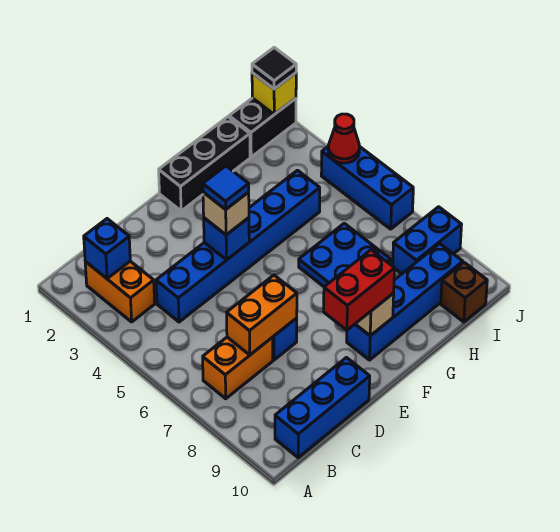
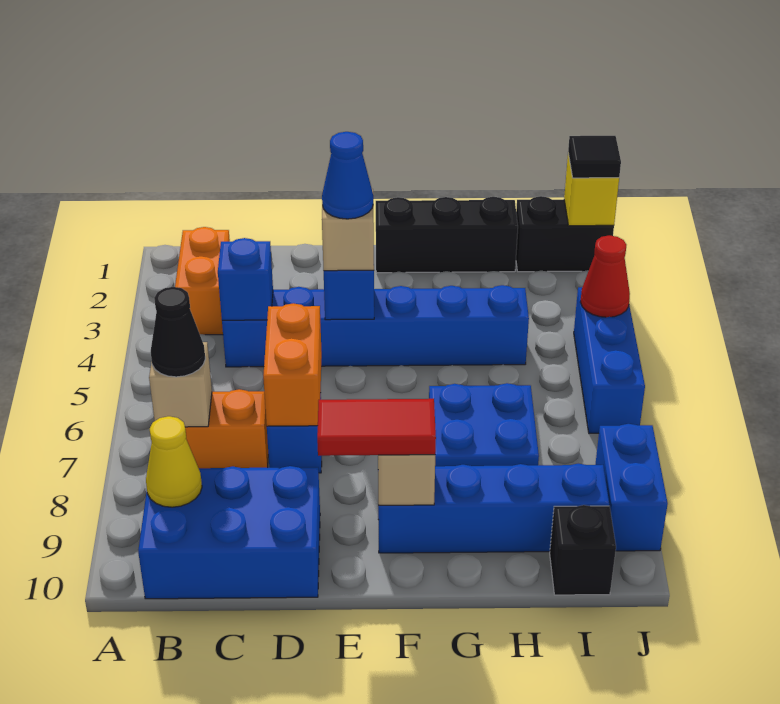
blue 1x1 brick [84,219,130,278] -> blue 1x1 brick moved to [218,238,273,320]
none -> tan 1x1 brick [149,342,212,427]
none -> black 1x1 cone [151,287,205,377]
none -> yellow 1x1 cone [146,416,202,507]
blue 1x3 brick [275,358,370,458] -> blue 2x3 brick [138,466,320,599]
orange 1x2 brick [227,275,297,355] -> orange 1x2 brick turned to [263,303,322,426]
blue 1x1 tile [203,166,249,209] -> blue 1x1 cone [322,132,373,219]
red 1x2 brick [324,250,395,330] -> red 1x2 tile [317,399,436,456]
blue 1x2 brick [393,207,462,274] -> blue 1x2 brick turned to [595,424,668,551]
brown 1x1 brick [441,263,487,322] -> black 1x1 brick [550,505,616,595]

